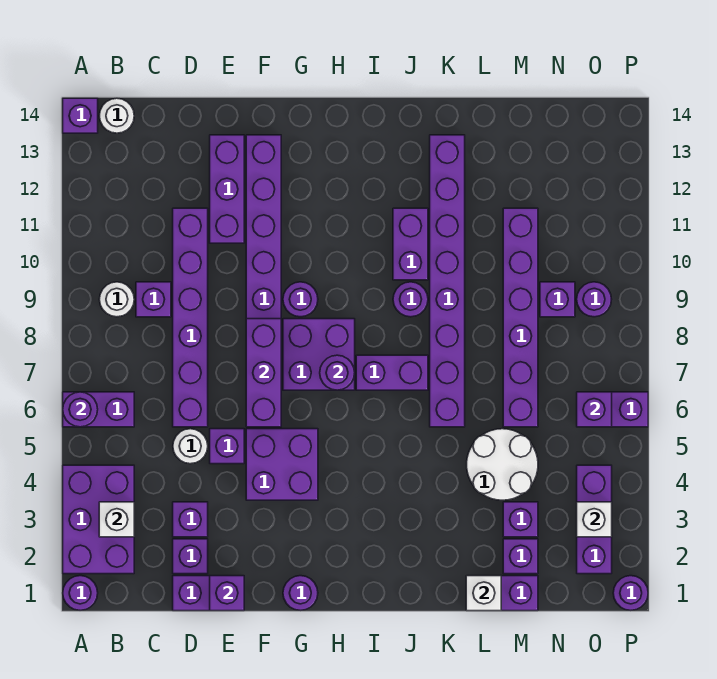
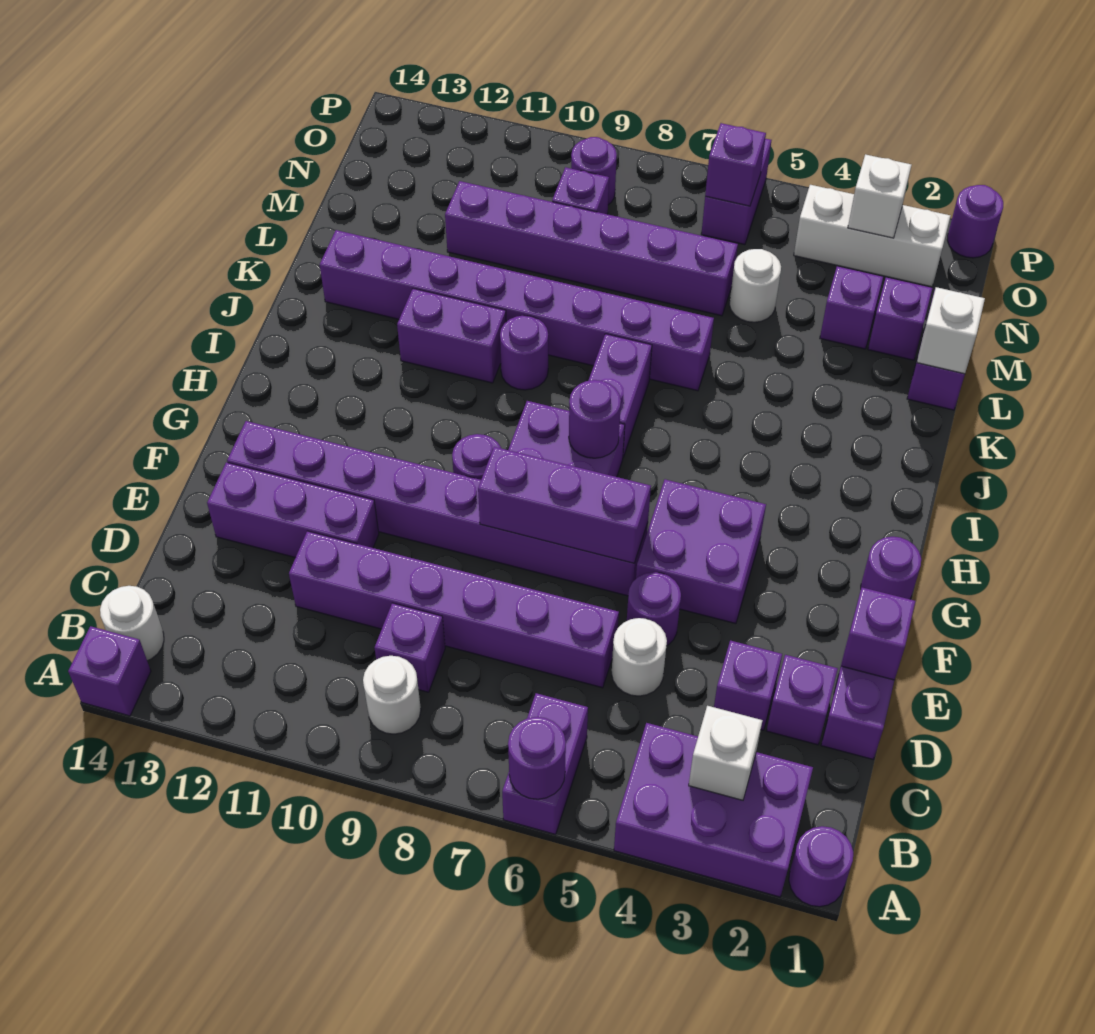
purple 1x1 brick [210,429,244,464] -> purple 1x1 round brick [627,572,681,646]
white 2x2 round brick [467,429,538,500] -> white 1x1 round brick [729,249,781,322]
purple 1x3 brick [577,465,612,574] -> white 1x3 brick [794,185,950,287]

